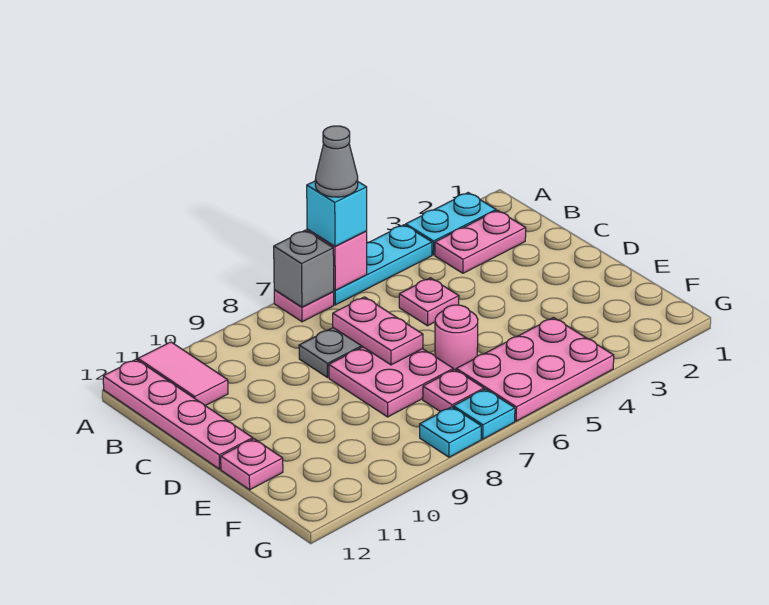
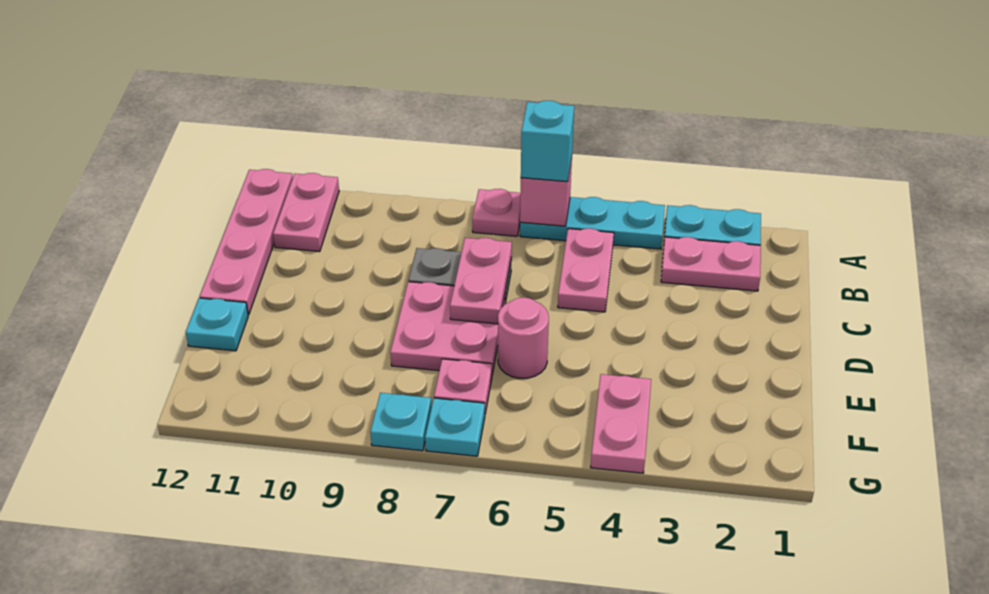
grey 1x1 cone [315,126,358,197] -> none
grey 1x1 brick [274,230,334,307] -> none
pink 1x2 tile [138,342,228,406] -> pink 1x2 plate [273,173,339,252]
pink 1x1 plate [399,278,459,326] -> pink 1x2 plate [558,228,614,312]
pink 1x1 plate [221,439,283,490] -> cyan 1x1 plate [186,298,248,351]
pink 2x3 plate [456,318,614,421] -> pink 1x2 plate [591,374,651,473]

